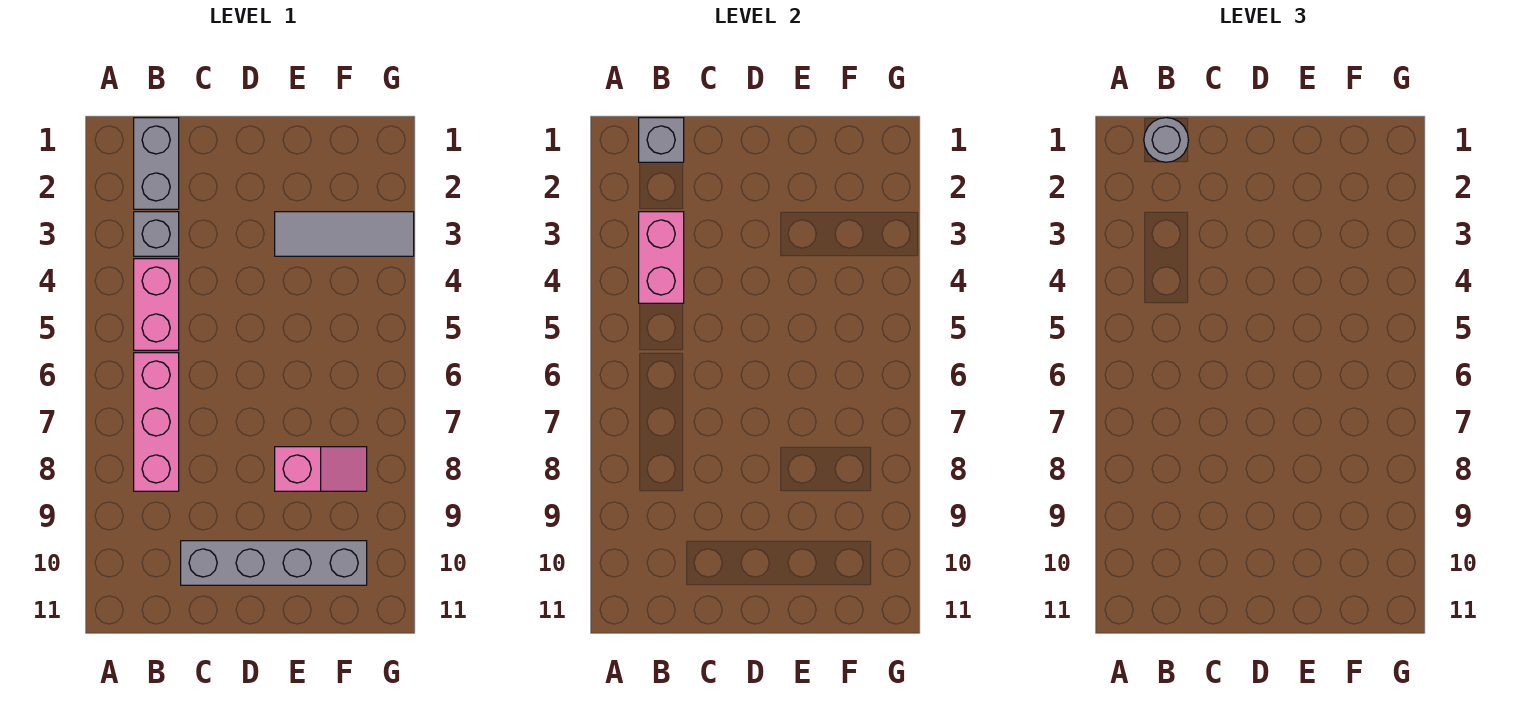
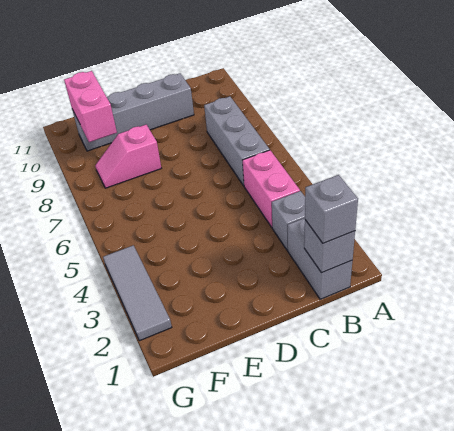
grey 1x1 round brick [1144,118,1188,162] -> grey 1x1 brick [305,175,358,243]
pink 1x2 brick [639,212,684,303] -> pink 1x2 brick moved to [64,71,117,142]
pink 1x3 brick [134,353,179,491] -> grey 1x3 brick [204,96,270,186]
grey 1x3 tile [275,212,414,256] -> grey 1x3 tile turned to [103,245,172,341]

